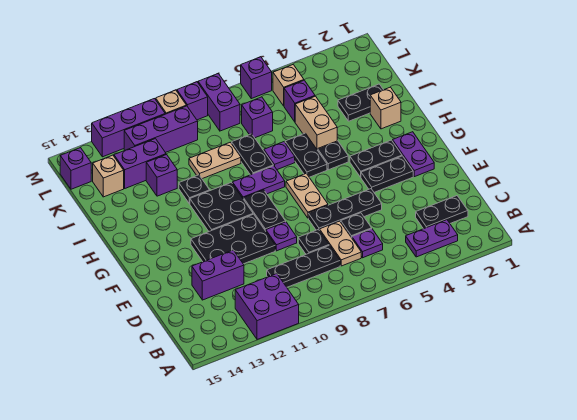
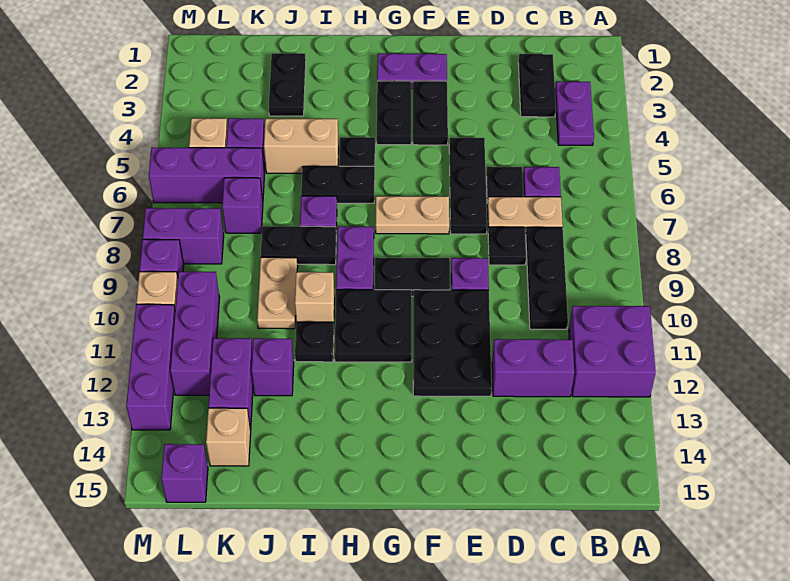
purple 1x2 brick [192,250,244,300] -> purple 1x2 brick turned to [492,339,574,397]
tan 1x1 brick [370,87,401,129] -> tan 1x1 brick moved to [295,272,335,324]
purple 1x1 brick [241,57,272,99] -> purple 1x3 brick [149,148,265,203]

